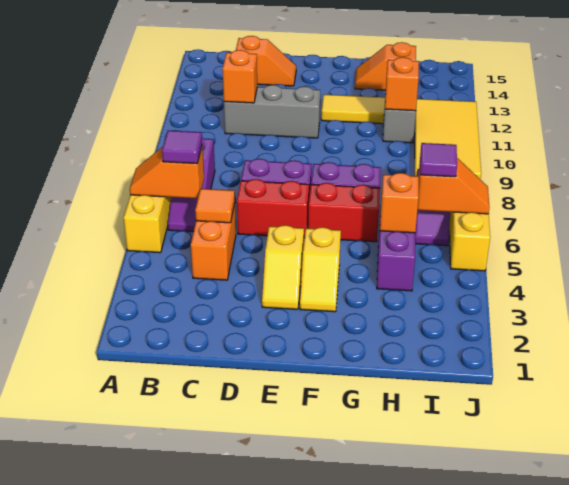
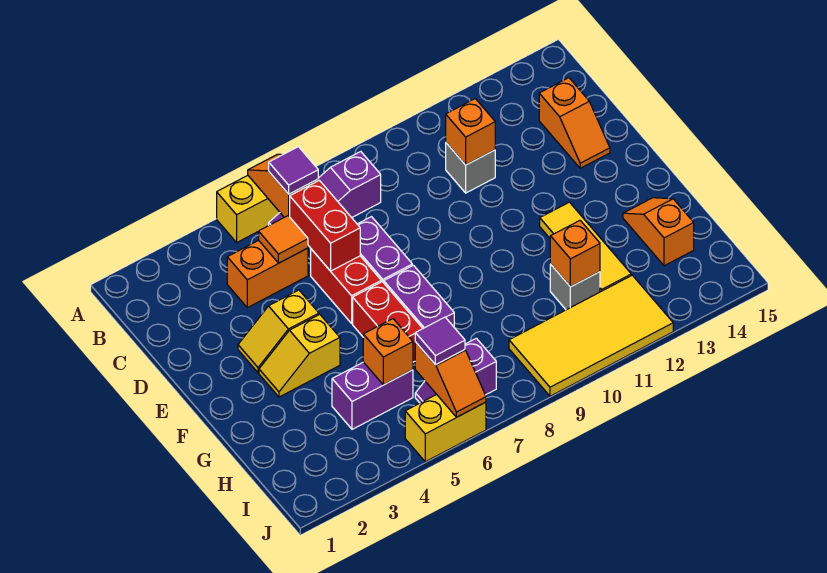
none -> red 1x2 brick [290,180,360,271]
grey 1x3 brick [224,85,320,138] -> grey 1x1 brick [446,143,495,193]

